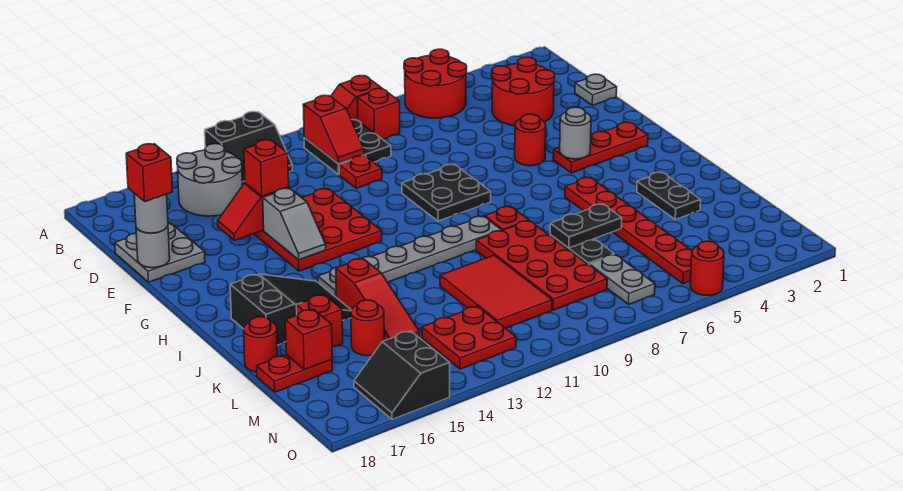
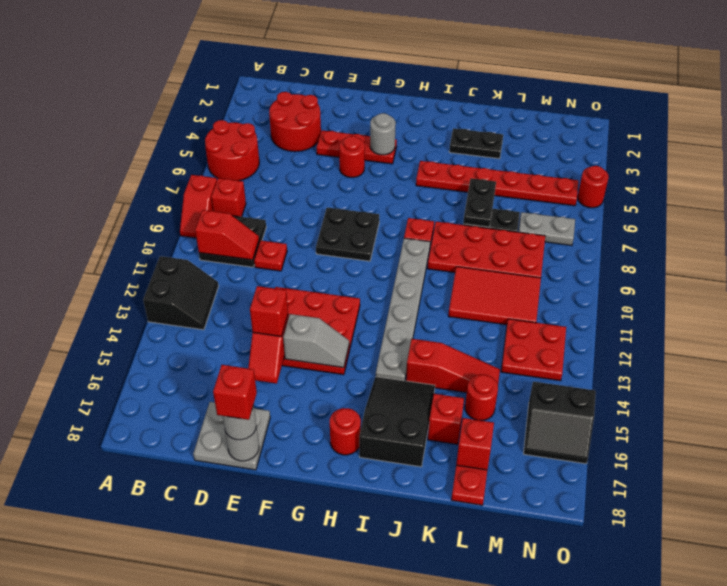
grey 2x2 round brick [177,144,242,216] -> none
grey 1x1 plate [575,74,617,105] -> none
red 1x3 plate [553,122,648,173] -> red 1x3 plate turned to [317,130,397,164]
red 1x1 round brick [244,317,278,372] -> red 1x1 round brick moved to [330,408,361,455]

